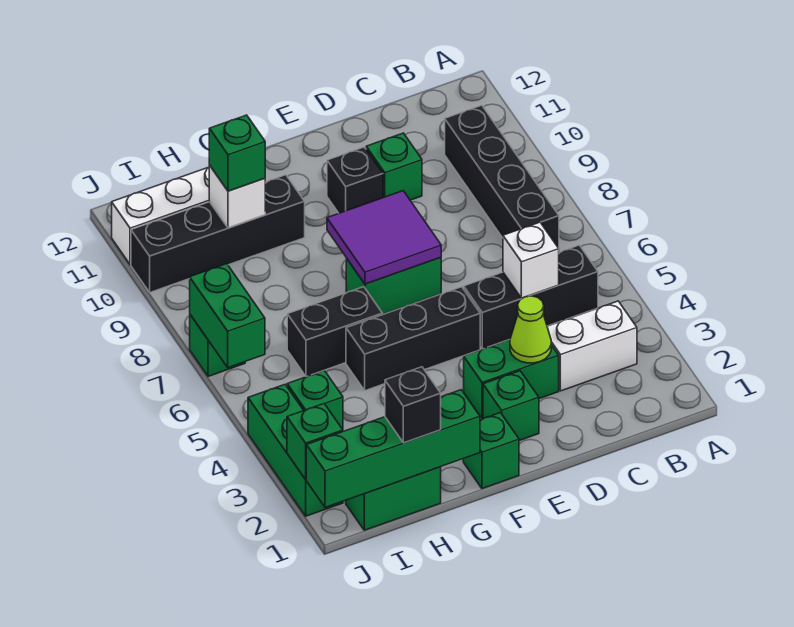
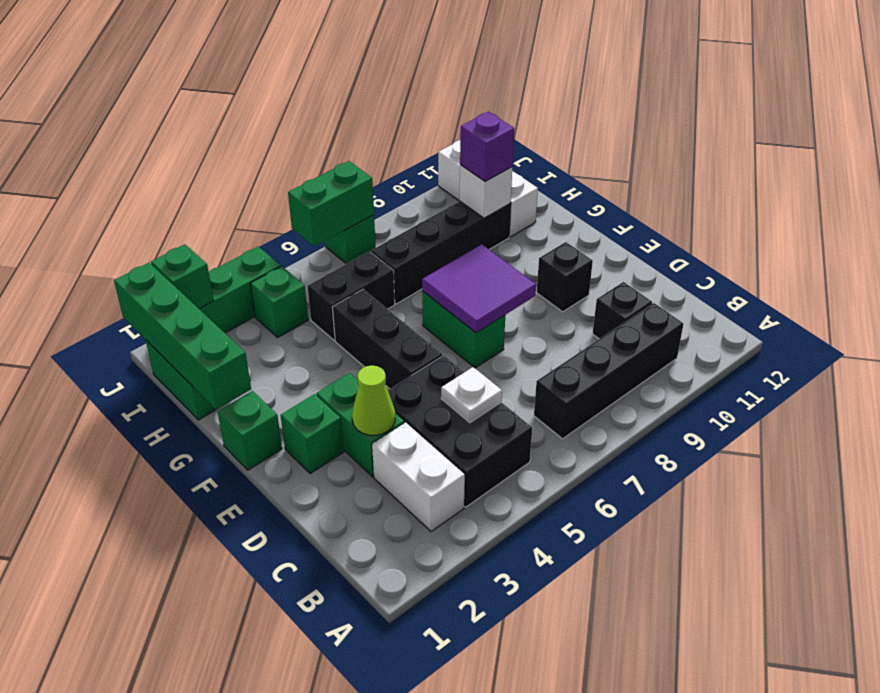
black 1x3 brick [463,245,598,349] -> black 2x3 brick [388,356,532,507]
white 1x1 brick [503,222,559,298] -> white 1x1 plate [441,367,502,423]
green 1x1 brick [366,133,422,200] -> none
black 1x2 brick [287,287,383,377] -> black 1x2 brick turned to [308,251,395,340]
black 1x4 brick [131,175,305,292] -> black 1x4 brick turned to [371,201,511,304]
black 1x1 brick [385,367,441,443] -> black 1x1 brick moved to [592,282,652,339]
green 1x1 brick [209,115,265,191] -> purple 1x1 brick [460,112,514,182]

